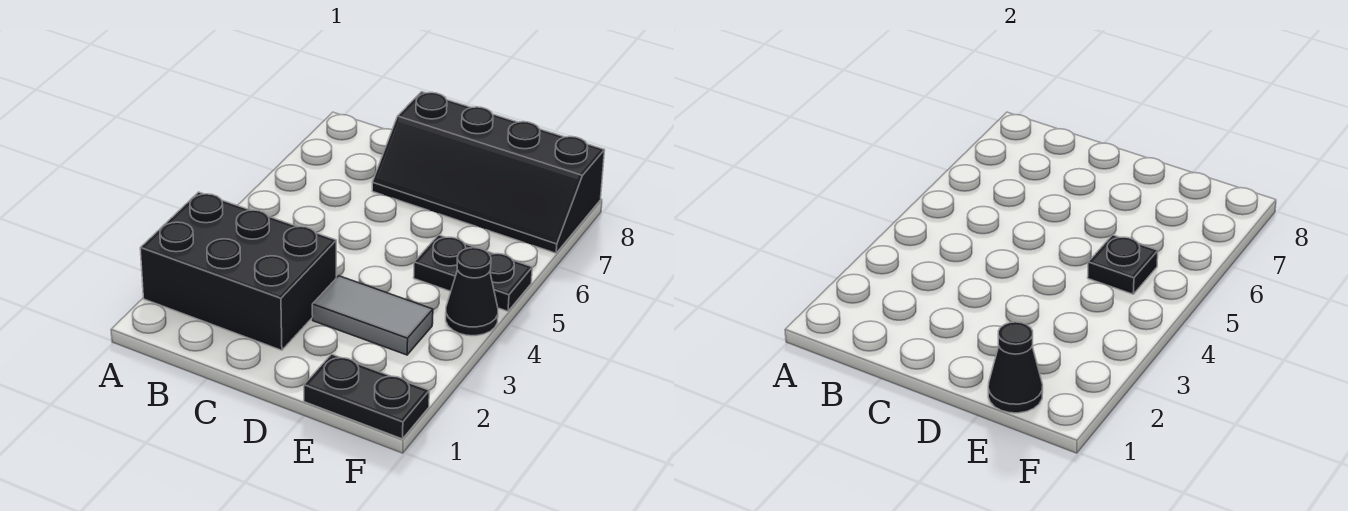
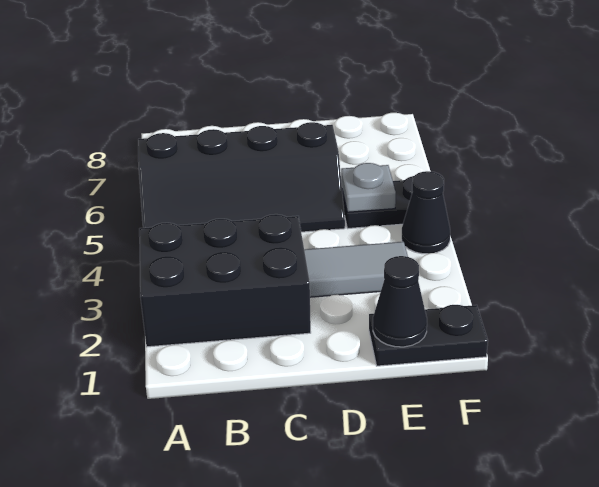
black 2x4 slope [372,92,605,253] -> black 2x4 slope moved to [138,122,345,232]
black 1x1 plate [1088,235,1158,294] -> grey 1x1 plate [341,163,396,212]

